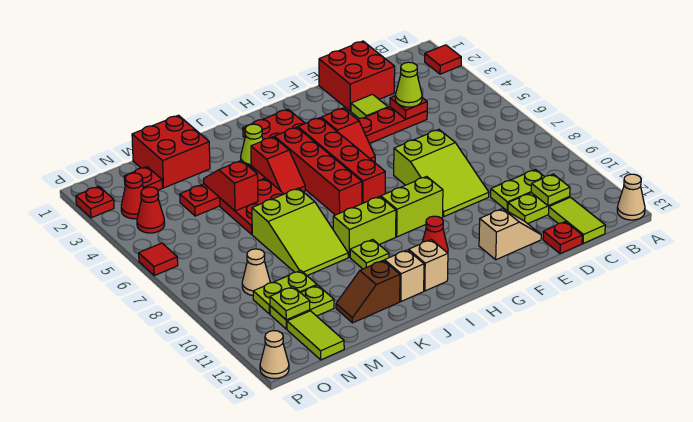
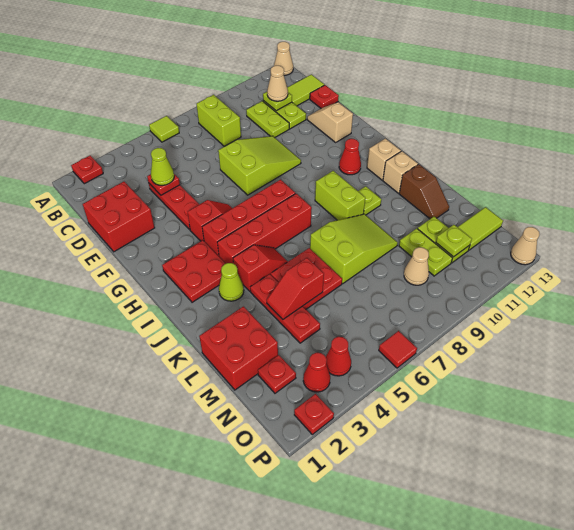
red 1x1 tile [425,45,461,74] -> red 1x1 plate [71,156,103,184]
none -> tan 1x1 cone [267,66,288,101]
lime 1x1 tile [351,94,388,119] -> lime 1x1 tile moved to [149,116,179,142]
lime 1x2 brick [381,177,443,237] -> lime 1x2 brick moved to [196,95,241,146]

